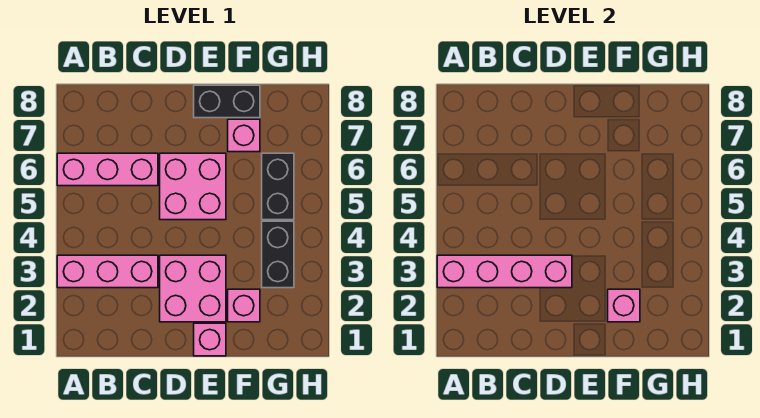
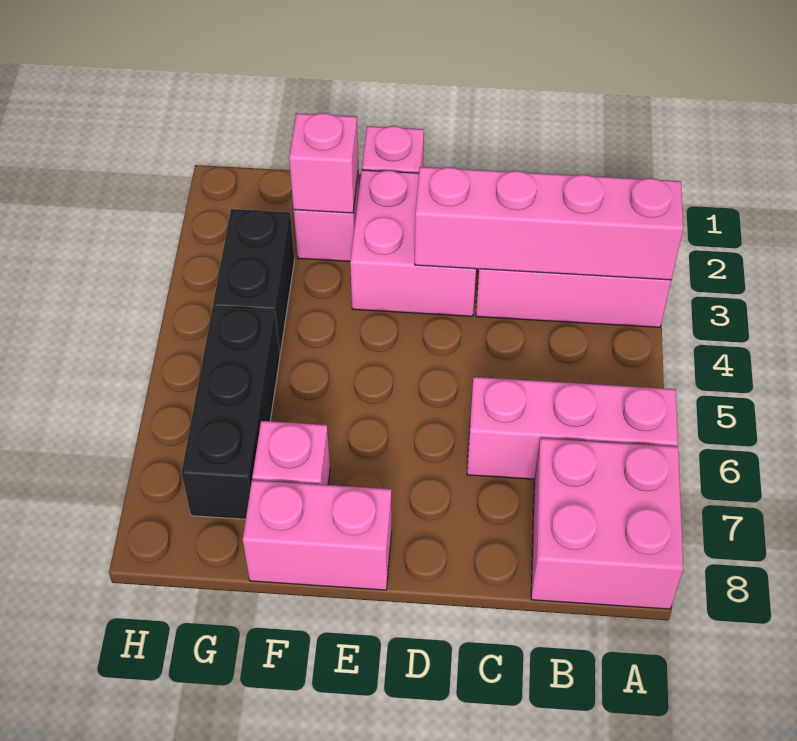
pink 2x2 brick [160,153,226,220] -> pink 2x2 brick moved to [531,438,683,609]
black 1x2 brick [194,85,260,118] -> pink 1x2 brick [243,480,392,590]
black 1x2 brick [262,153,294,220] -> black 1x3 brick [181,307,280,519]

